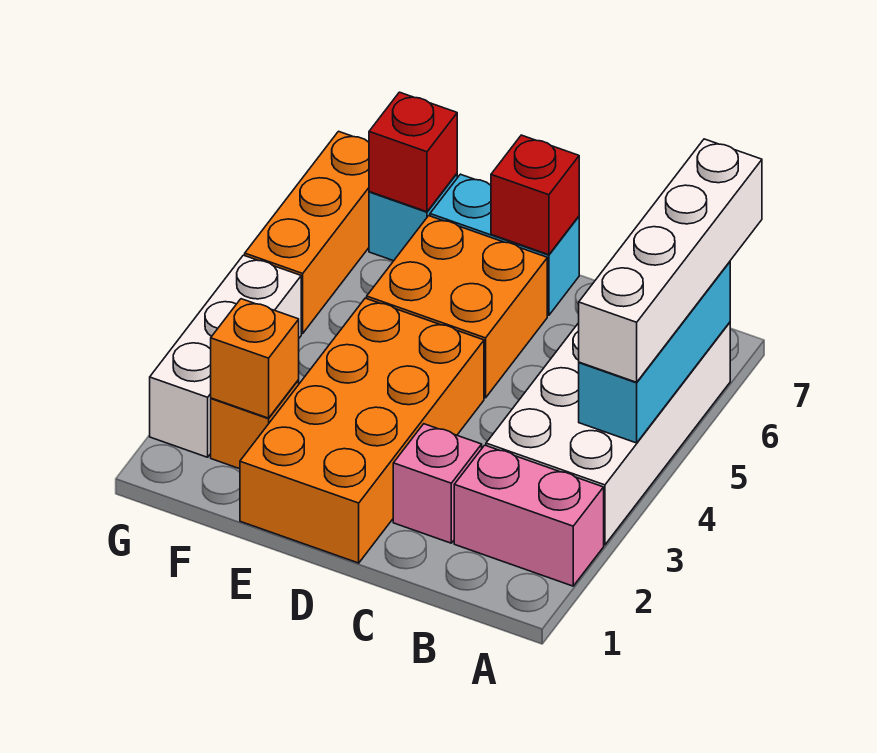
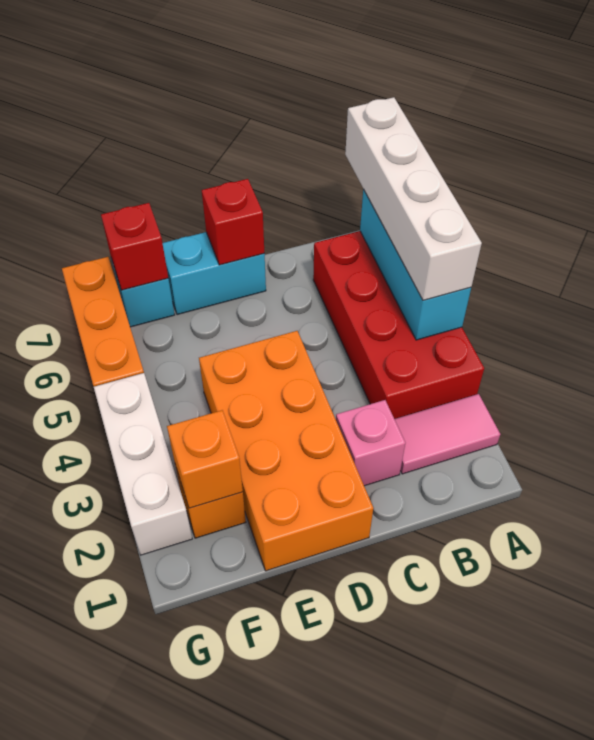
pink 1x2 brick [454,445,604,586] -> pink 1x2 tile [395,394,500,474]
white 2x4 brick [486,322,730,545] -> red 2x4 brick [313,231,484,419]
orange 2x2 brick [367,216,547,398] -> none

